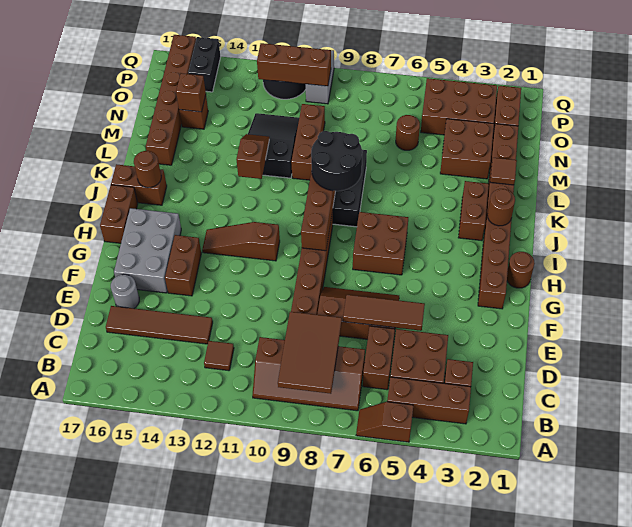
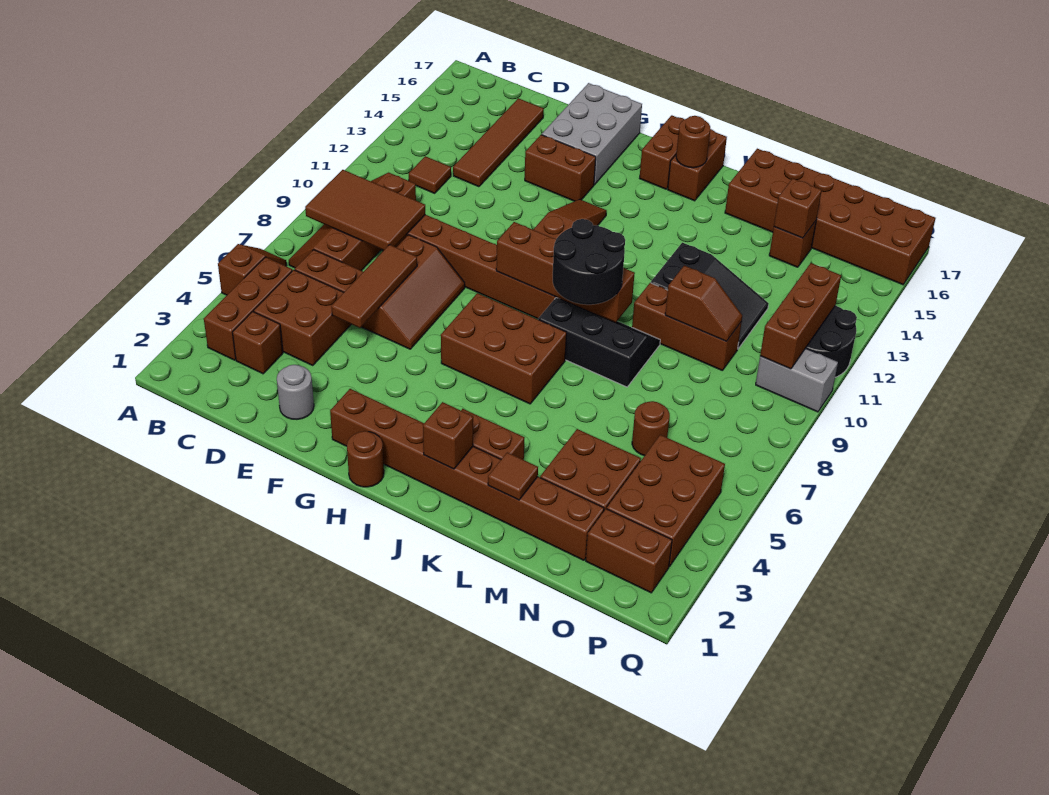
grey 1x1 round brick [111,274,139,308] -> grey 1x1 round brick moved to [277,365,314,419]
grey 2x3 brick [114,208,181,293] -> grey 2x3 brick turned to [542,83,642,185]
brown 2x2 brick [353,212,408,275] -> brown 2x3 brick [441,293,567,404]
brown 1x2 brick [100,185,138,243] -> brown 1x2 brick turned to [640,115,684,189]
brown 1x1 round brick [487,189,515,226] -> brown 1x1 brick [423,402,473,469]
brown 1x2 slope [236,134,269,179] -> brown 1x2 slope moved to [665,266,742,342]
brown 1x6 brick [146,35,196,165] -> brown 2x6 brick [725,149,935,285]
black 1x2 brick [188,37,221,92] -> none

